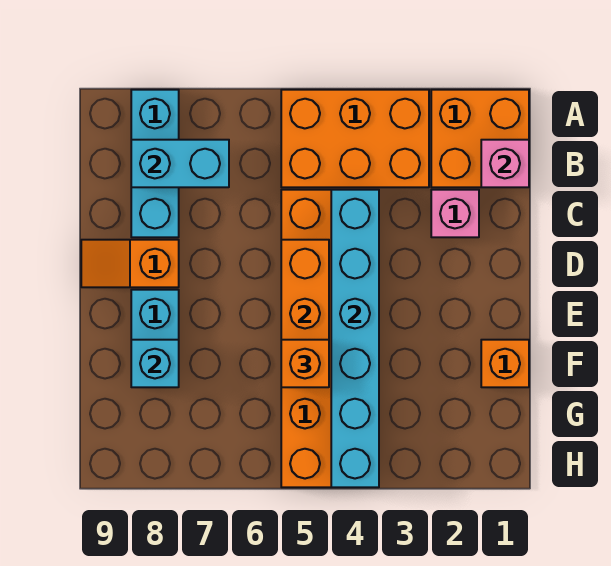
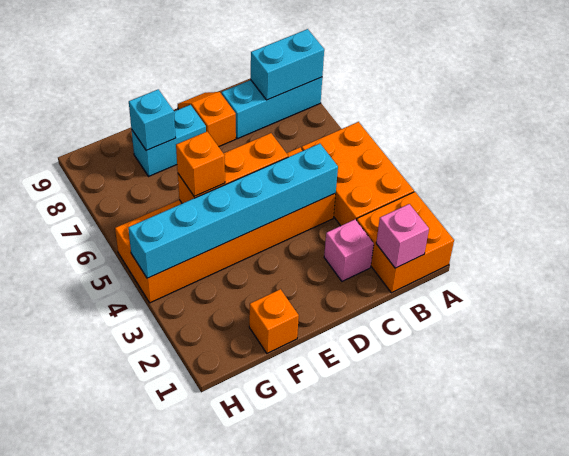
cyan 1x2 brick [131,140,229,187] -> cyan 1x2 brick turned to [251,29,324,100]

